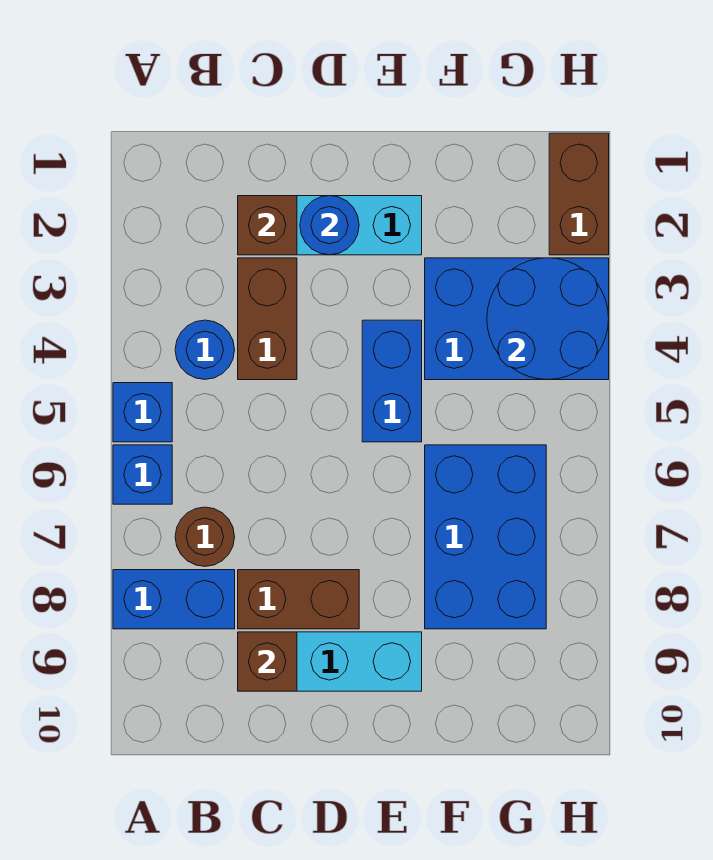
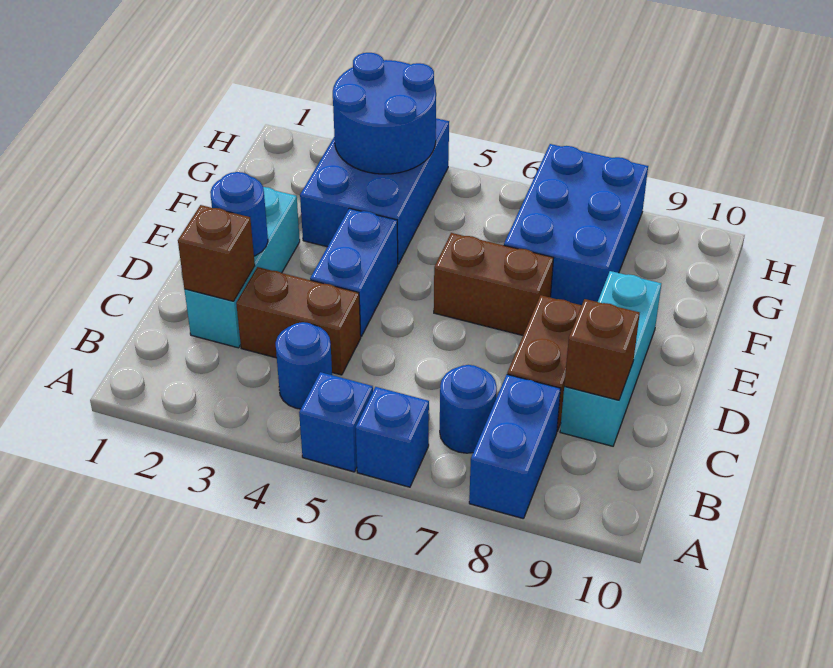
brown 1x1 round brick [175,507,235,566] -> blue 1x1 round brick [440,365,497,453]
blue 1x2 brick [362,320,422,442] -> blue 1x2 brick turned to [310,208,398,336]
blue 2x3 brick [425,445,546,629] -> blue 2x3 brick turned to [504,144,648,305]
brown 1x2 brick [549,133,609,255] -> brown 1x2 brick moved to [434,233,554,335]

